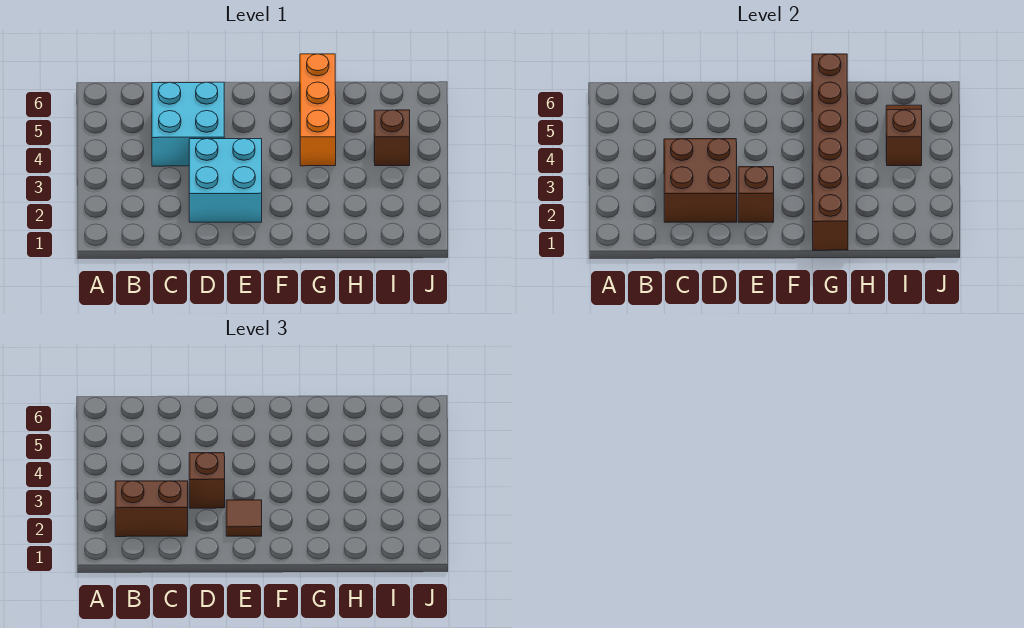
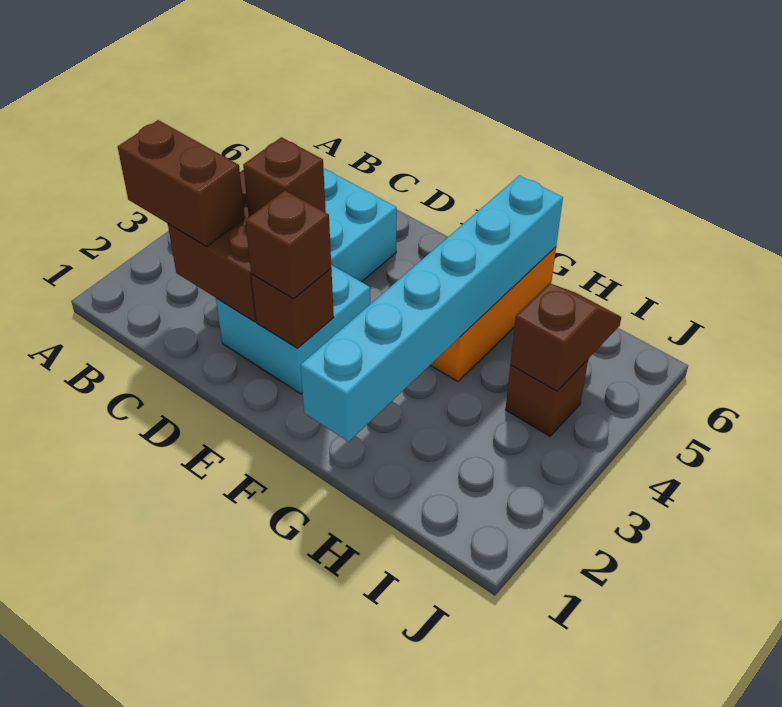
brown 1x1 tile [226,500,262,536] -> brown 1x1 brick [245,190,331,299]
brown 1x6 brick [812,54,848,250] -> cyan 1x6 brick [301,176,563,442]

